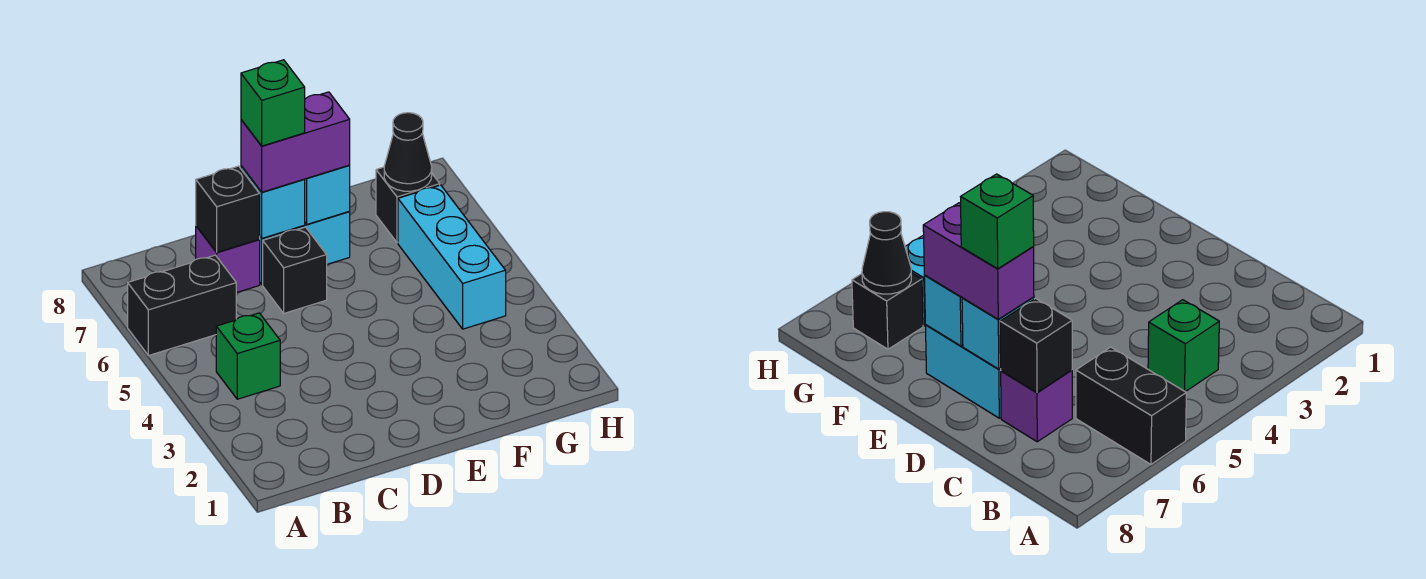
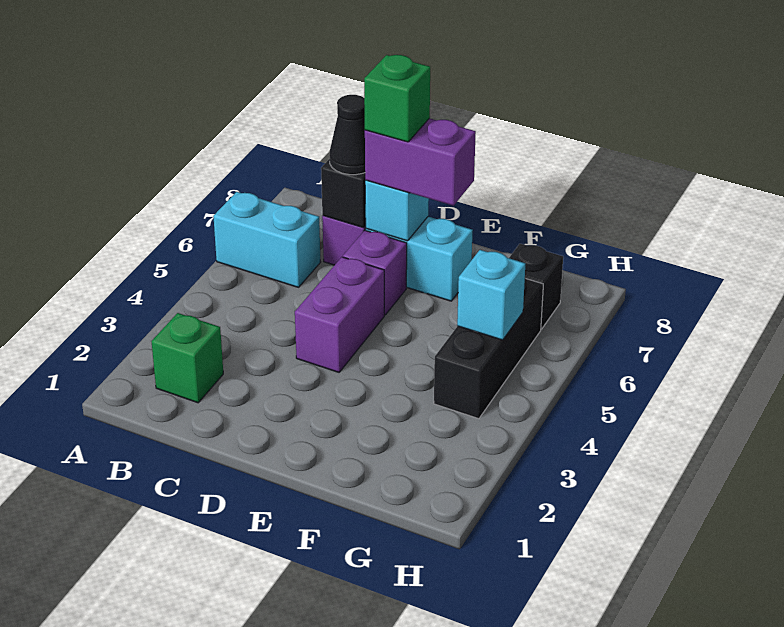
black 1x2 brick [128,255,236,356] -> cyan 1x2 brick [213,192,320,287]
green 1x1 brick [216,313,280,399] -> green 1x1 brick moved to [151,313,223,403]
none -> purple 1x2 brick [295,257,384,372]
black 1x1 brick [263,227,327,313] -> purple 1x1 brick [343,230,407,315]
cyan 1x1 brick [304,165,350,224] -> cyan 1x1 brick moved to [457,250,525,340]
cyan 1x3 brick [398,185,506,329] -> black 1x3 brick [434,278,543,419]
black 1x1 cone [384,113,432,191] -> black 1x1 cone moved to [329,95,365,175]

